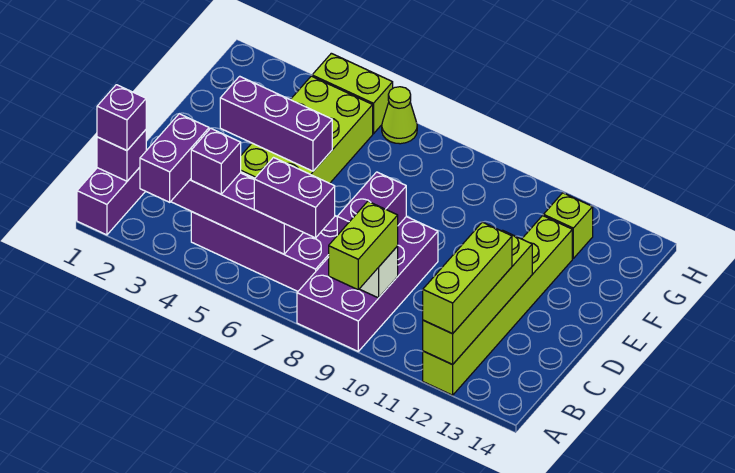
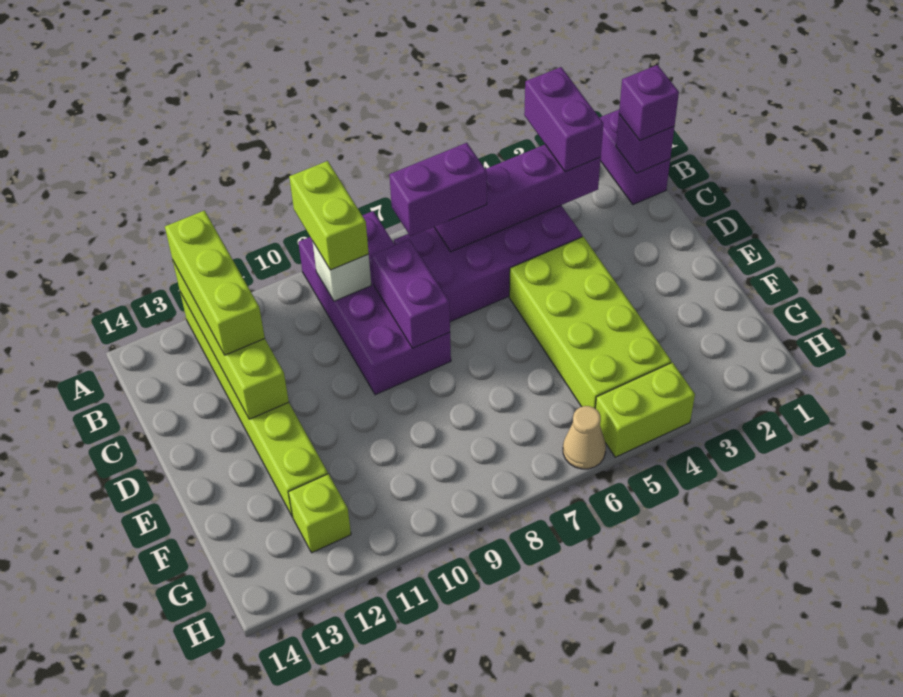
purple 1x1 brick [191,128,241,194] -> none
purple 1x3 brick [220,76,332,171] -> none
lime 1x1 cone [382,87,417,144] -> tan 1x1 cone [563,406,606,469]

